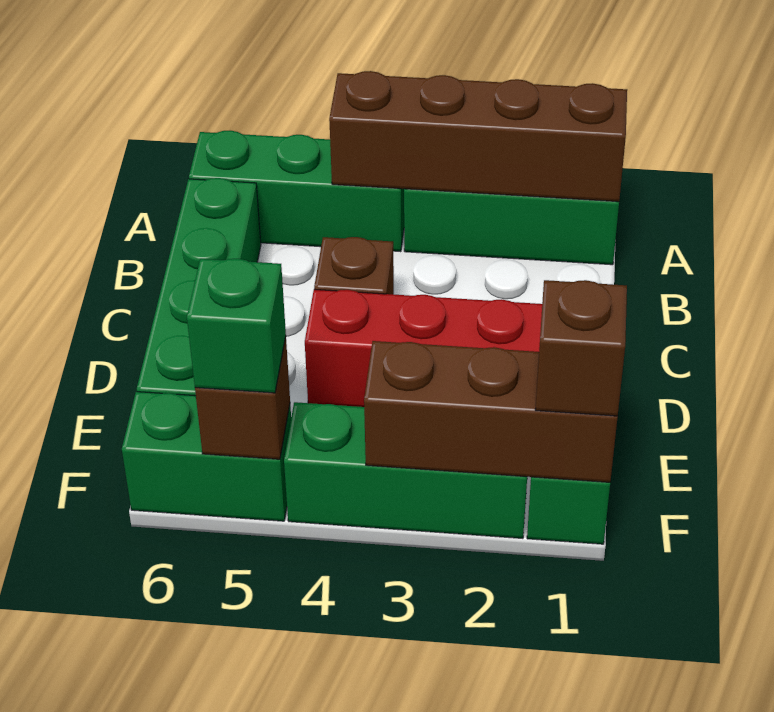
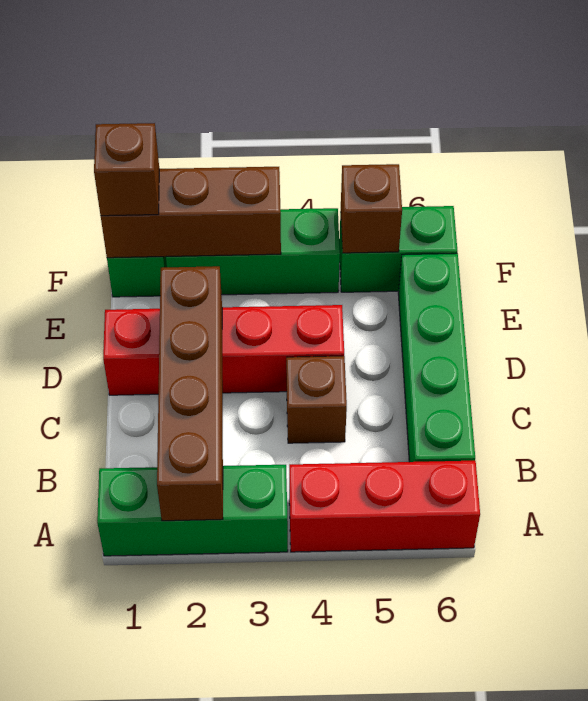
brown 1x4 brick [329,71,627,202] -> brown 1x4 brick turned to [157,266,223,521]
green 1x3 brick [189,131,404,252] -> red 1x3 brick [289,461,480,552]
green 1x1 brick [187,259,286,393] -> none

